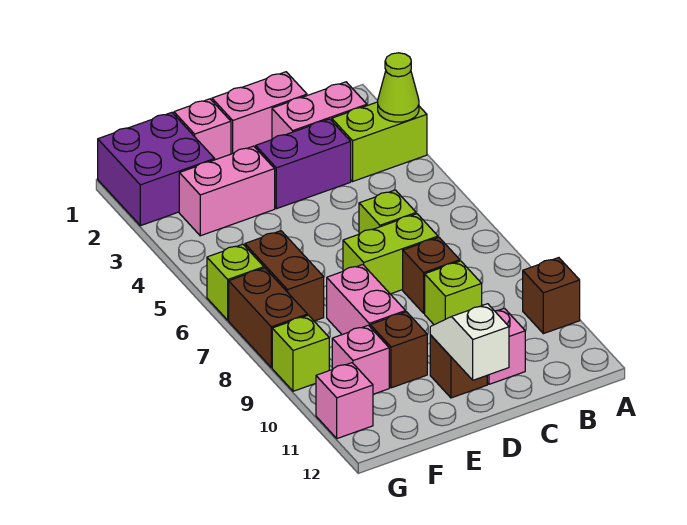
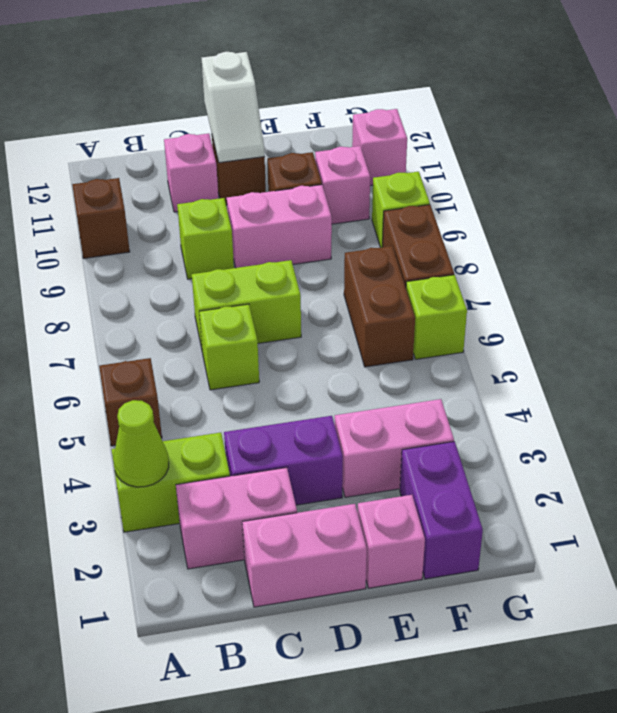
brown 1x1 brick [403,237,460,313] -> brown 1x1 brick moved to [99,358,162,446]
pink 1x2 brick [327,265,405,335] -> pink 1x2 brick turned to [227,185,332,268]
purple 2x2 brick [98,113,215,226] -> purple 1x2 brick [400,442,483,579]

